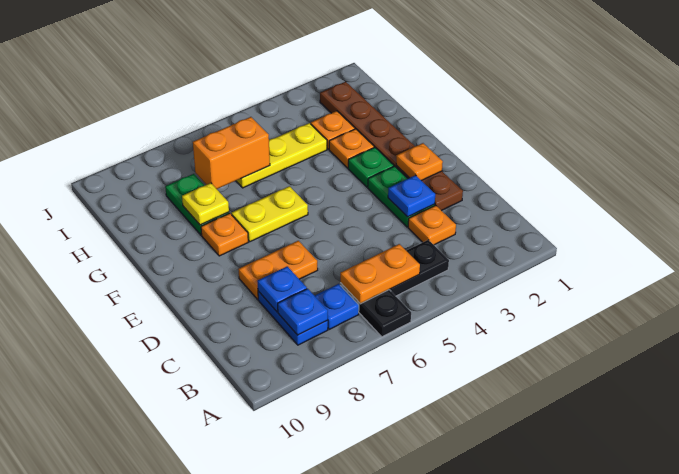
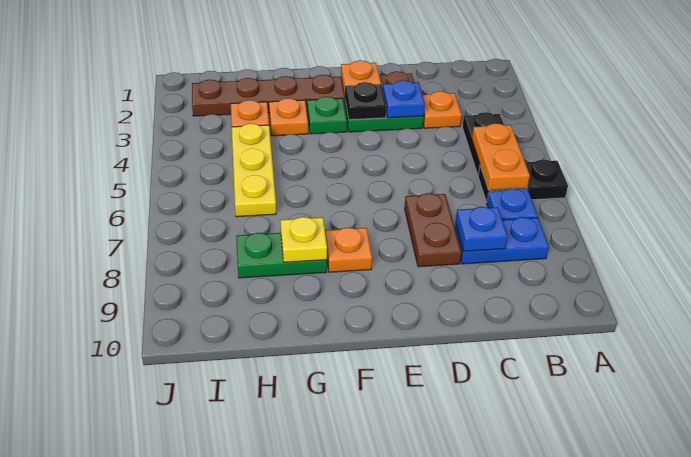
blue 1x1 plate [278,289,328,335] -> none
orange 1x2 plate [238,241,318,299] -> brown 1x2 plate [405,193,461,267]
none -> black 1x1 plate [345,82,386,120]
yellow 1x2 plate [231,186,308,242] -> none
orange 1x2 brick [193,117,270,189] -> none

